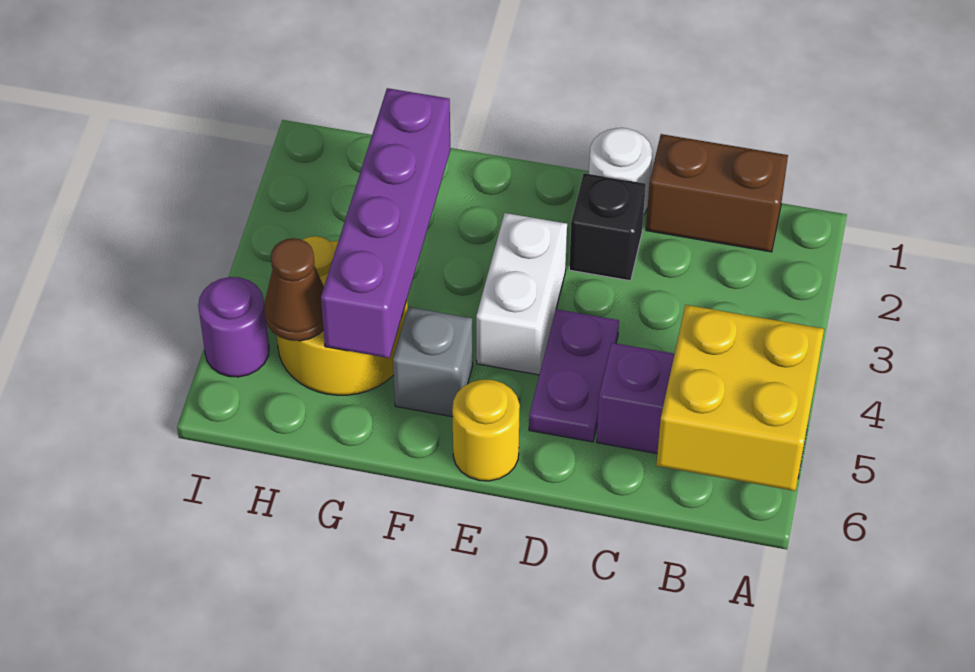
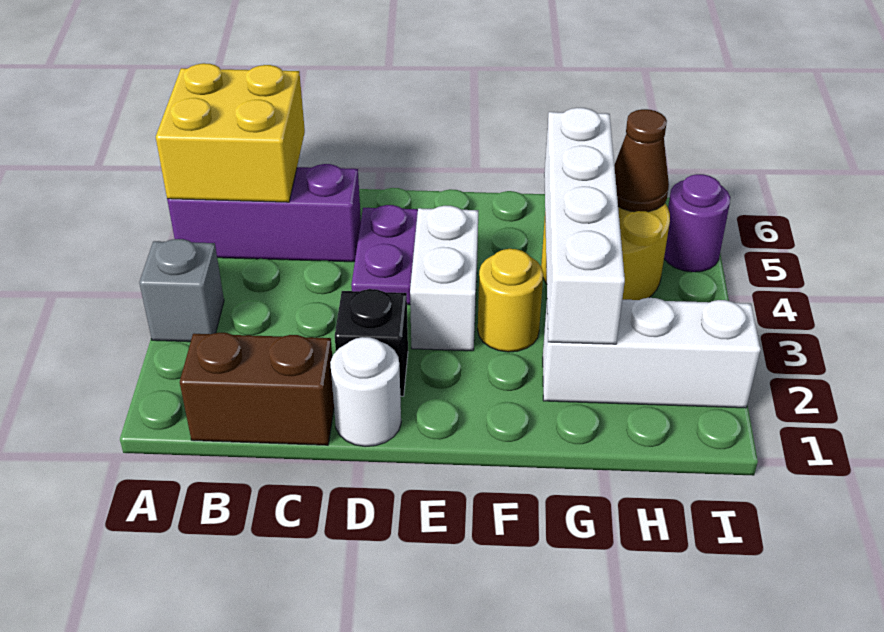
yellow 1x1 round brick [452,380,520,481] -> yellow 1x1 round brick moved to [478,249,543,352]
grey 1x1 brick [393,307,473,417] -> grey 1x1 brick moved to [139,239,224,342]
none -> white 1x3 brick [543,298,761,408]
purple 1x4 brick [321,88,450,358] -> white 1x4 brick [544,108,625,344]

